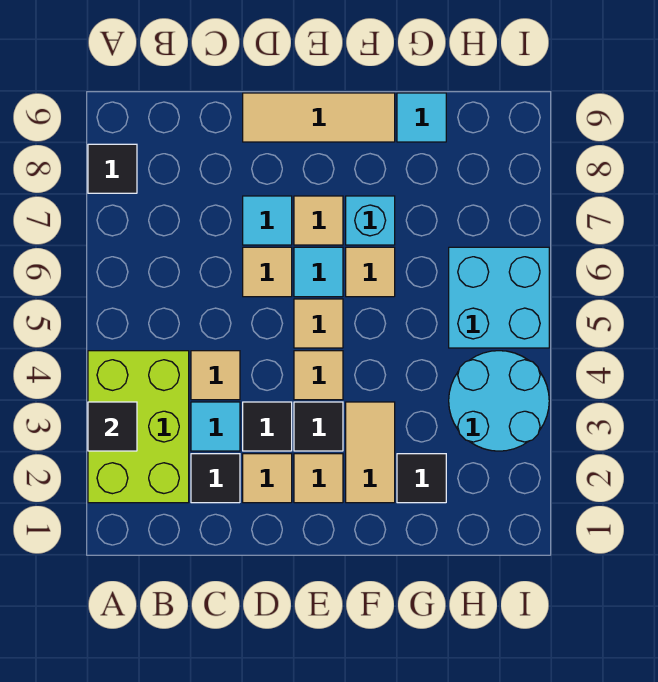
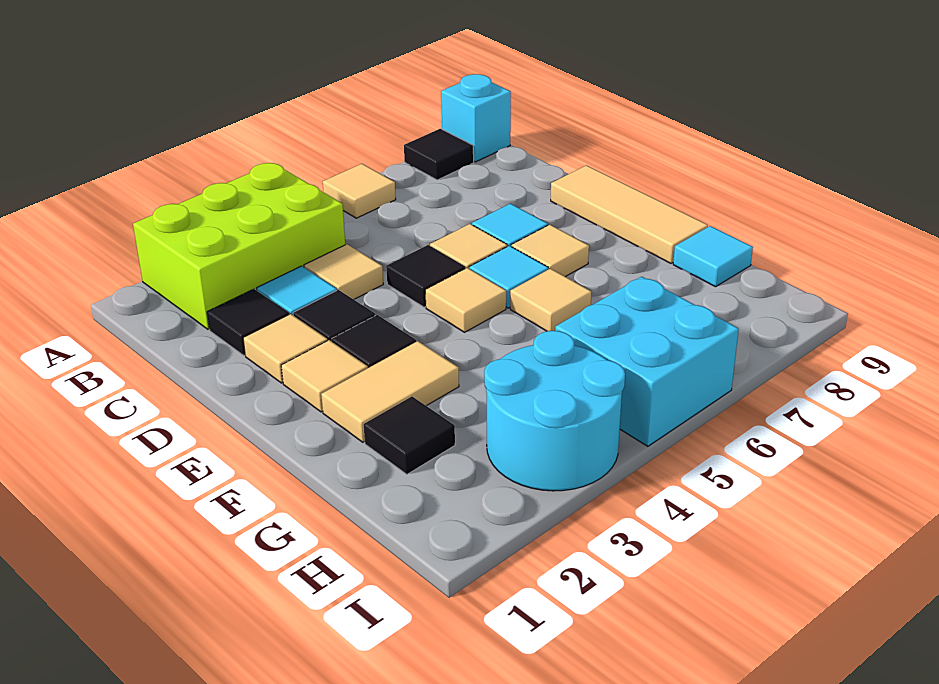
black 1x1 tile [88,402,137,451] -> black 1x1 tile moved to [386,245,465,307]
tan 1x1 tile [294,351,343,400] -> tan 1x1 tile moved to [323,164,396,218]
cyan 1x1 brick [346,196,395,245] -> cyan 1x1 brick moved to [441,74,511,162]

